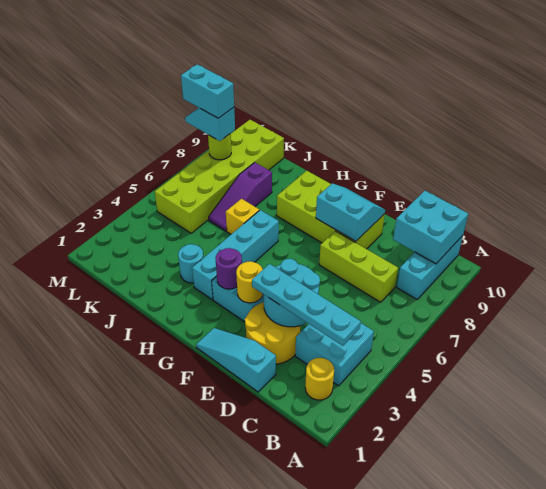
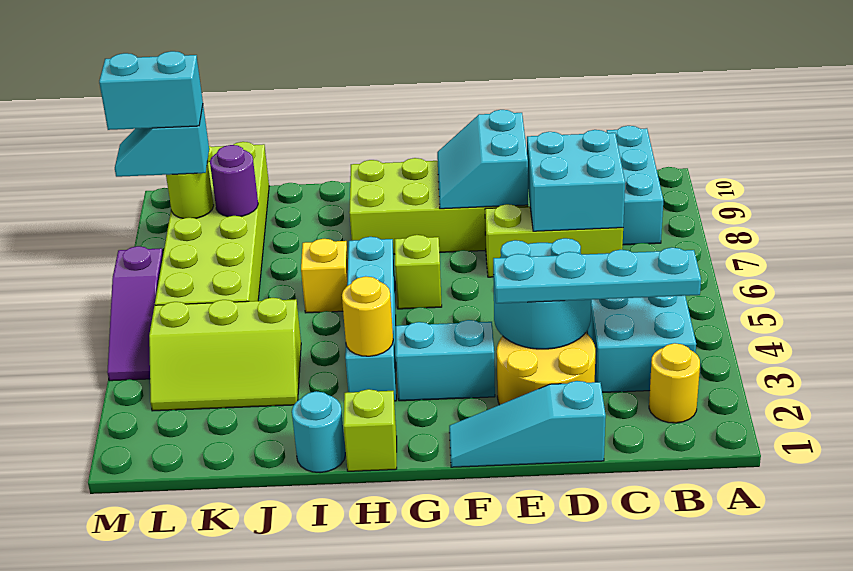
cyan 2x2 brick [393,191,468,264] -> cyan 2x2 brick moved to [527,130,625,231]
cyan 2x2 slope [316,183,385,241] -> cyan 2x2 slope turned to [437,110,528,209]
yellow 1x1 round brick [236,261,263,303] -> yellow 1x1 round brick moved to [342,276,393,356]
purple 1x1 round brick [215,248,242,289] -> purple 1x1 round brick moved to [210,145,258,217]
none -> lime 1x1 brick [395,235,442,309]
none -> lime 1x1 brick [343,389,397,471]
cyan 1x1 round brick [178,244,204,283] -> cyan 1x1 round brick moved to [292,391,345,473]
none -> lime 2x3 slope [149,298,301,411]
purple 1x3 slope [209,162,272,231] -> purple 1x3 slope moved to [107,246,163,381]

